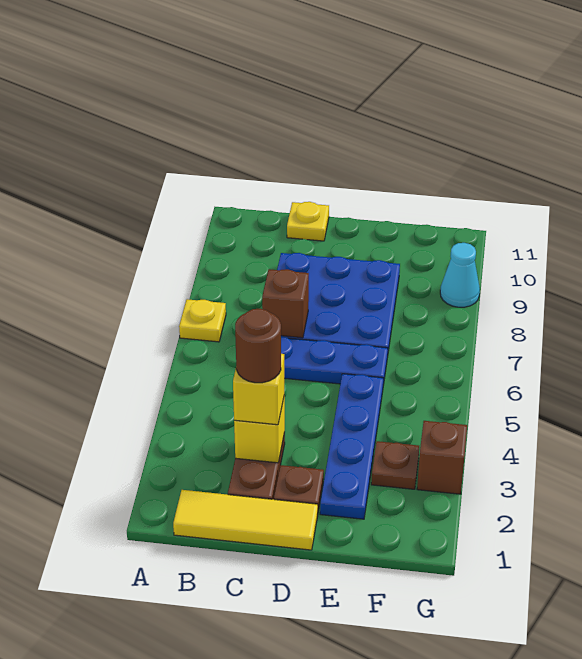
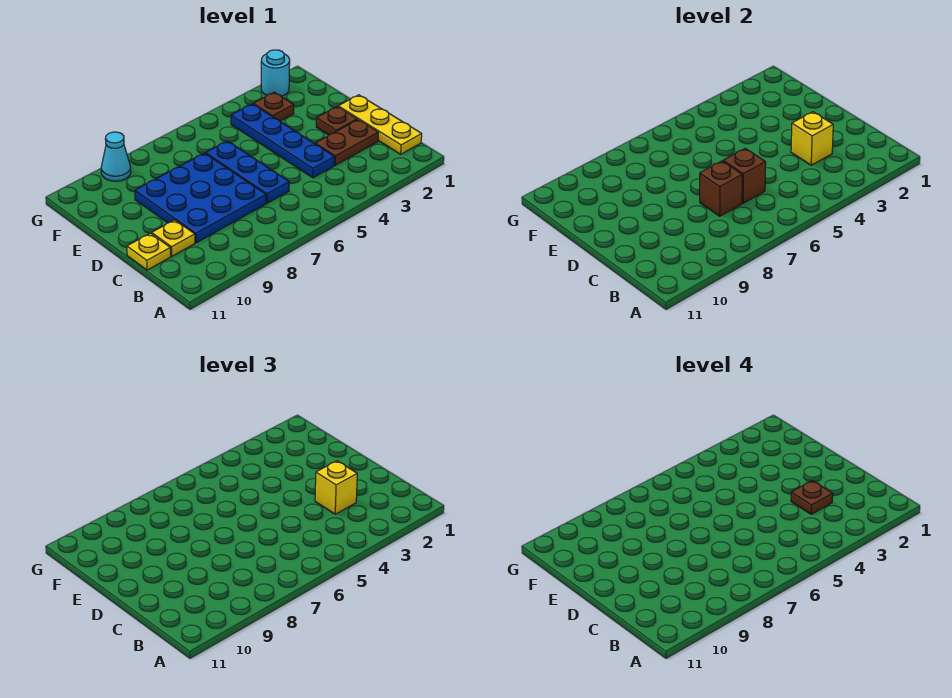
yellow 1x1 plate [179,299,226,342] -> yellow 1x1 plate moved to [152,220,195,256]
yellow 1x3 tile [173,490,318,550] -> yellow 1x3 plate [338,95,422,154]
brown 1x1 round brick [235,309,281,383] -> brown 1x1 plate [791,481,833,514]
blue 1x4 plate [320,374,383,519] -> blue 1x4 plate turned to [231,104,334,178]
none -> cyan 1x1 round brick [261,50,290,96]
brown 1x1 brick [417,421,467,494] -> brown 1x1 brick moved to [723,148,766,203]

